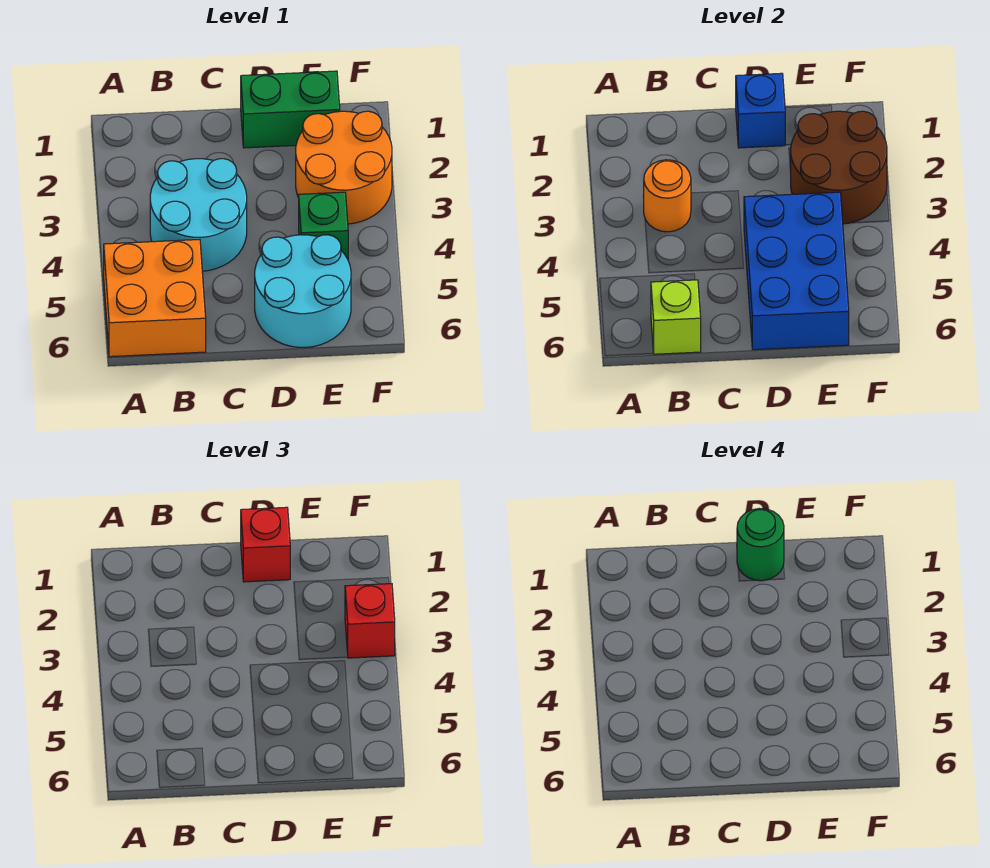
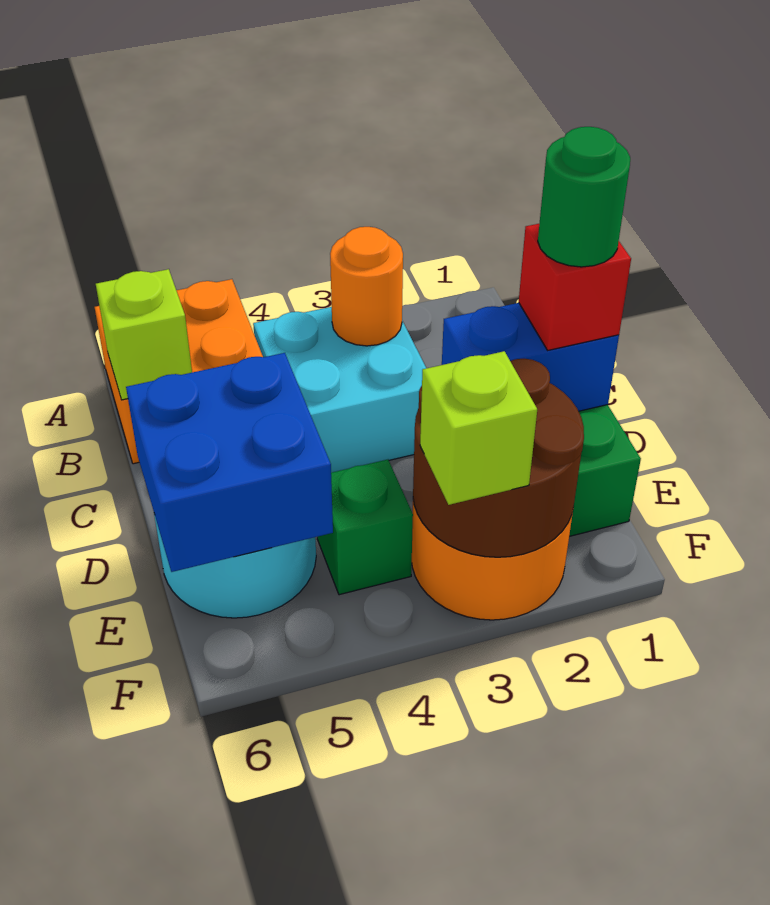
cyan 2x2 round brick [150,159,247,271] -> cyan 2x2 brick [253,307,426,473]
blue 1x1 brick [736,73,785,148] -> blue 1x2 brick [442,303,619,411]
blue 2x3 brick [744,192,849,350] -> blue 2x2 brick [126,353,333,572]
red 1x1 brick [345,584,395,658] -> lime 1x1 brick [420,351,537,505]

